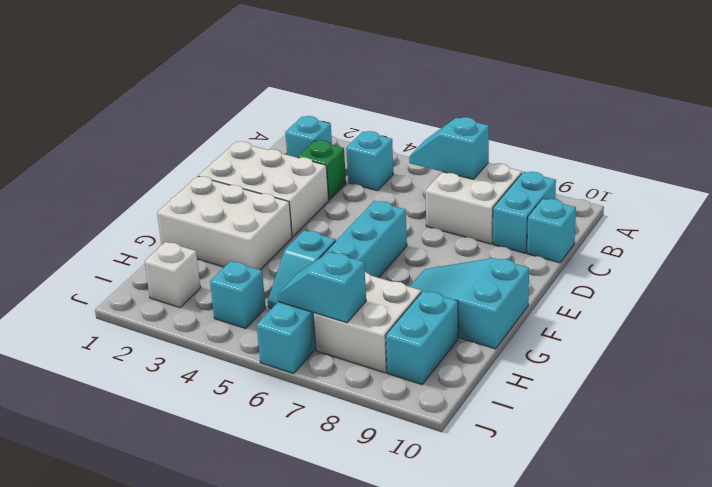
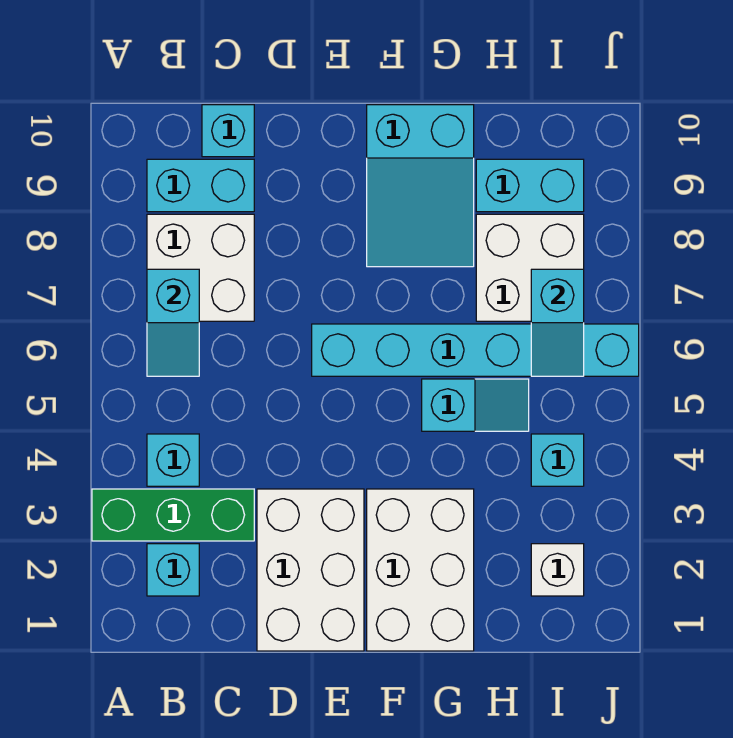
green 1x1 brick [298,140,346,200] -> green 1x3 brick [92,489,254,541]

